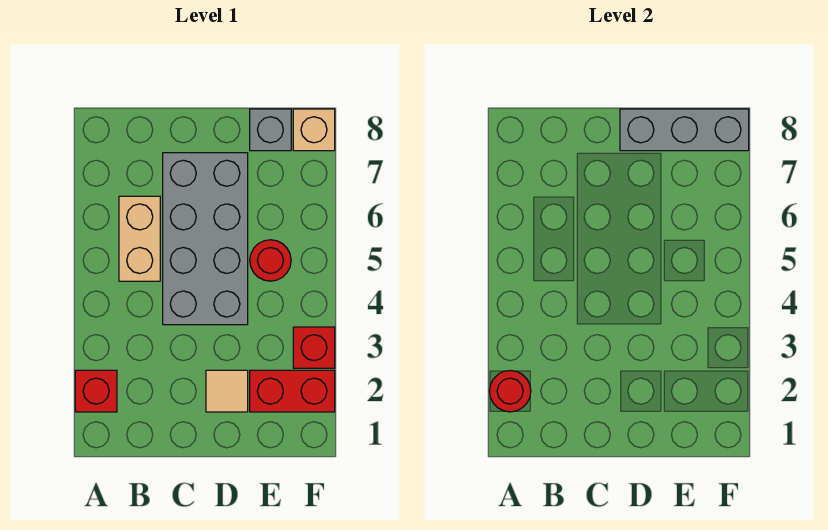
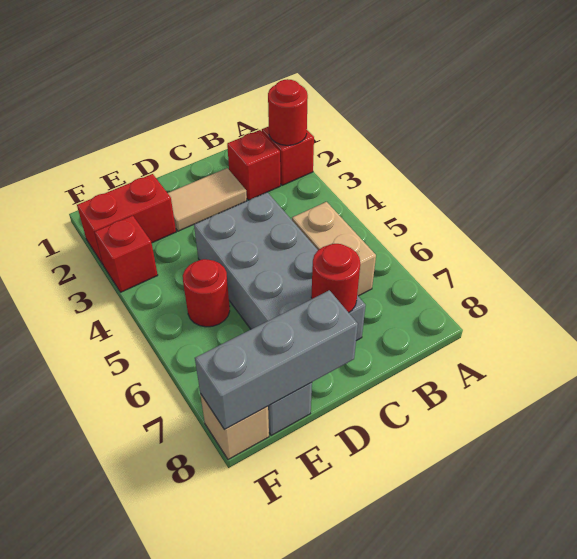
none -> red 1x1 brick [227,130,280,200]
none -> red 1x1 round brick [311,244,360,313]
tan 1x1 tile [206,370,248,412] -> tan 1x2 tile [168,168,247,231]

